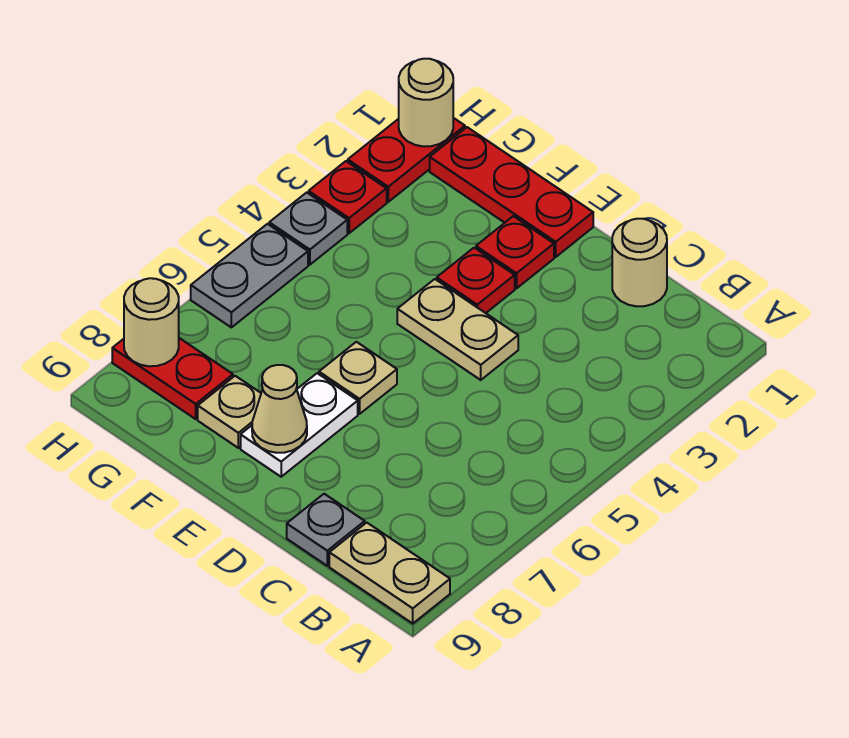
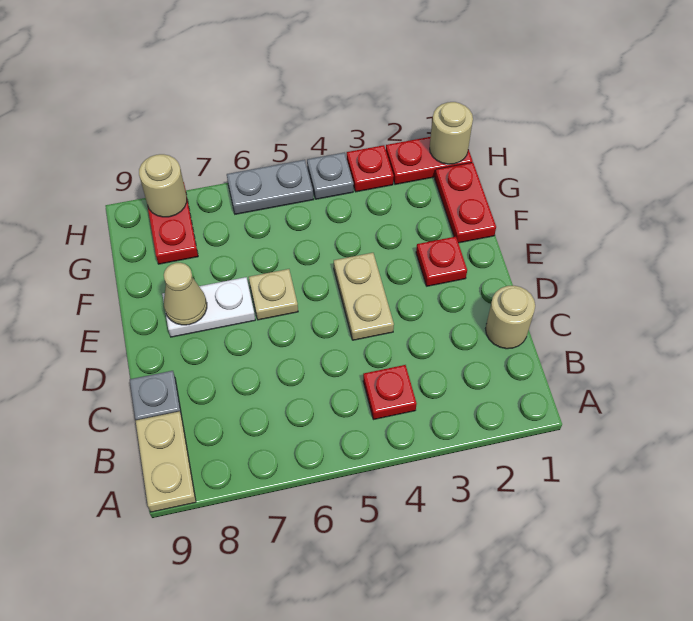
red 1x3 plate [430,127,593,257] -> red 1x2 plate [435,162,496,243]
red 1x1 plate [437,248,515,313] -> red 1x1 plate moved to [363,365,417,420]
tan 1x1 plate [198,376,261,448] -> none

